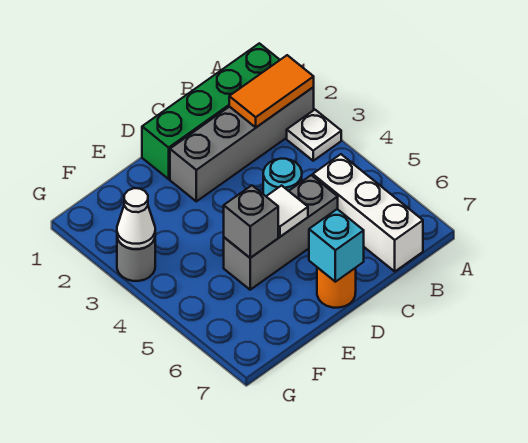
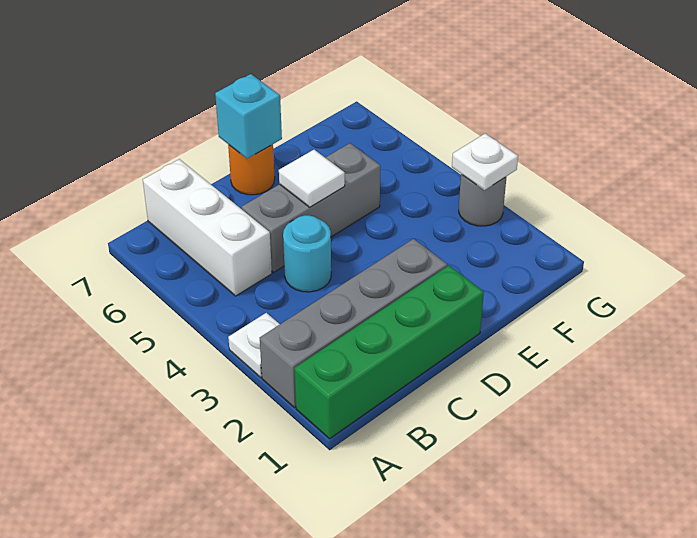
orange 1x2 tile [229,55,314,127] -> none
grey 1x1 brick [224,185,278,258] -> none
white 1x1 cone [117,188,155,249] -> white 1x1 plate [452,133,518,190]

